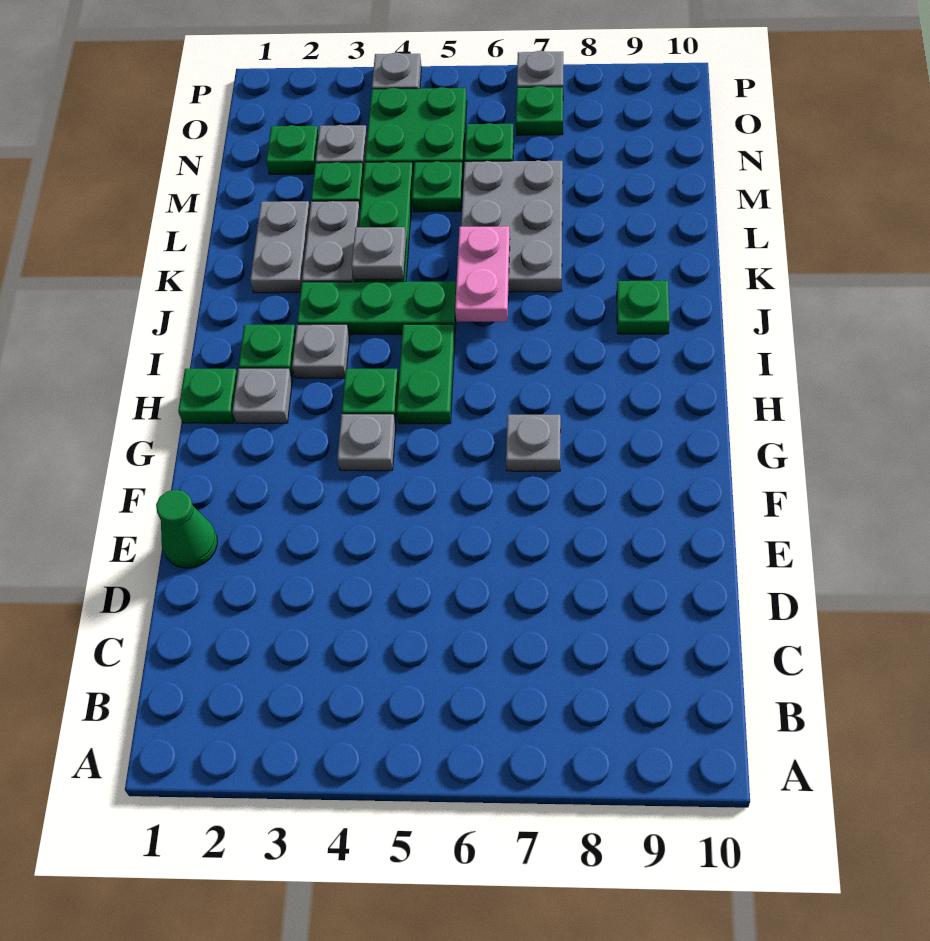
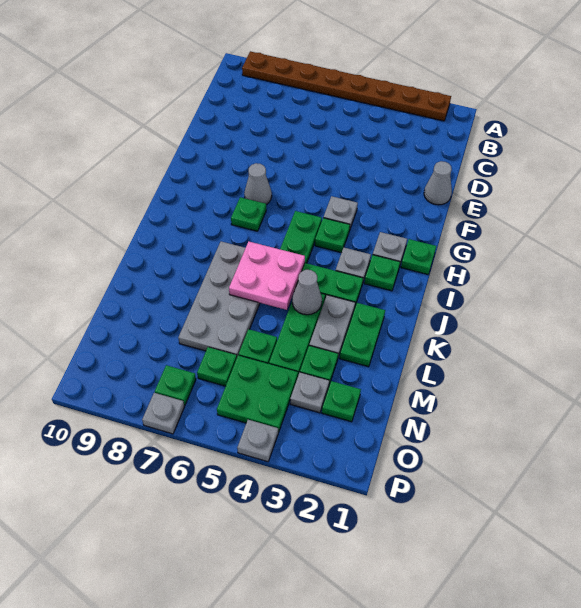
none -> brown 1x8 plate [242,51,451,121]
green 1x1 cone [156,490,217,568] -> grey 1x1 cone [424,161,452,205]
grey 1x1 plate [506,415,561,471] -> grey 1x1 cone [244,163,272,205]
pink 1x2 plate [455,226,510,322] -> pink 2x2 plate [229,242,305,310]
green 1x1 plate [617,281,670,334] -> green 1x1 plate moved to [231,197,266,231]
grey 1x2 plate [250,201,310,293] -> green 1x2 plate [340,303,385,367]
grey 1x1 plate [352,227,406,279] -> grey 1x1 cone [292,270,322,315]
grey 2x3 plate [461,160,563,292] -> grey 2x4 plate [178,242,260,356]

